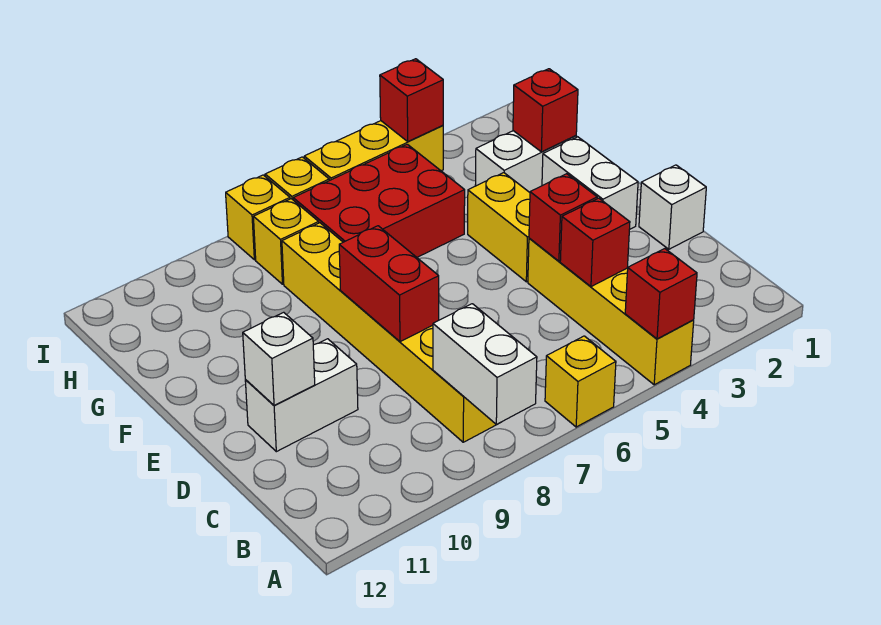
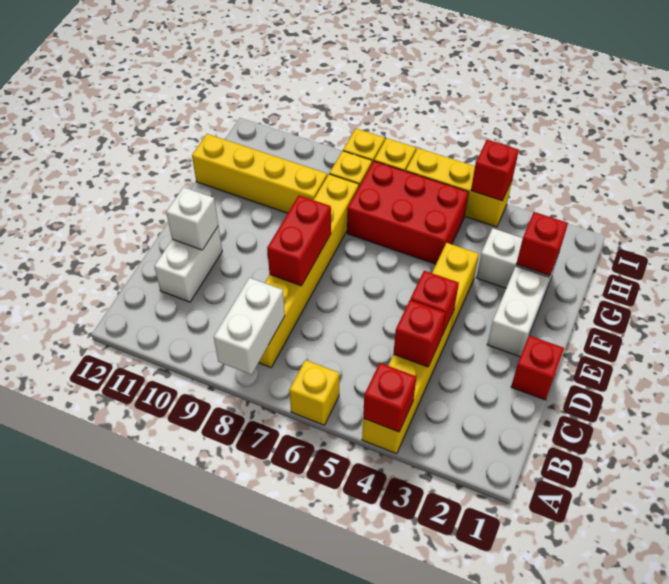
white 1x1 brick [639,165,706,249] -> red 1x1 brick [511,336,564,400]
white 1x2 brick [245,339,358,452] -> white 1x2 brick turned to [154,226,222,302]
none -> yellow 1x4 brick [192,134,327,213]

